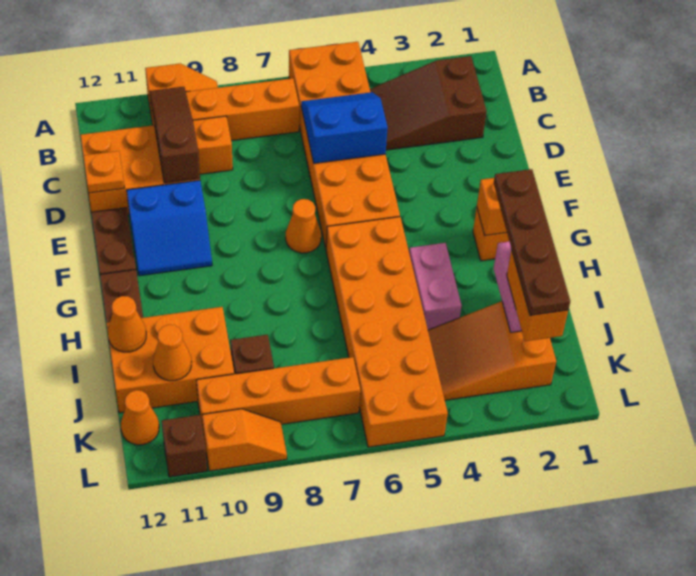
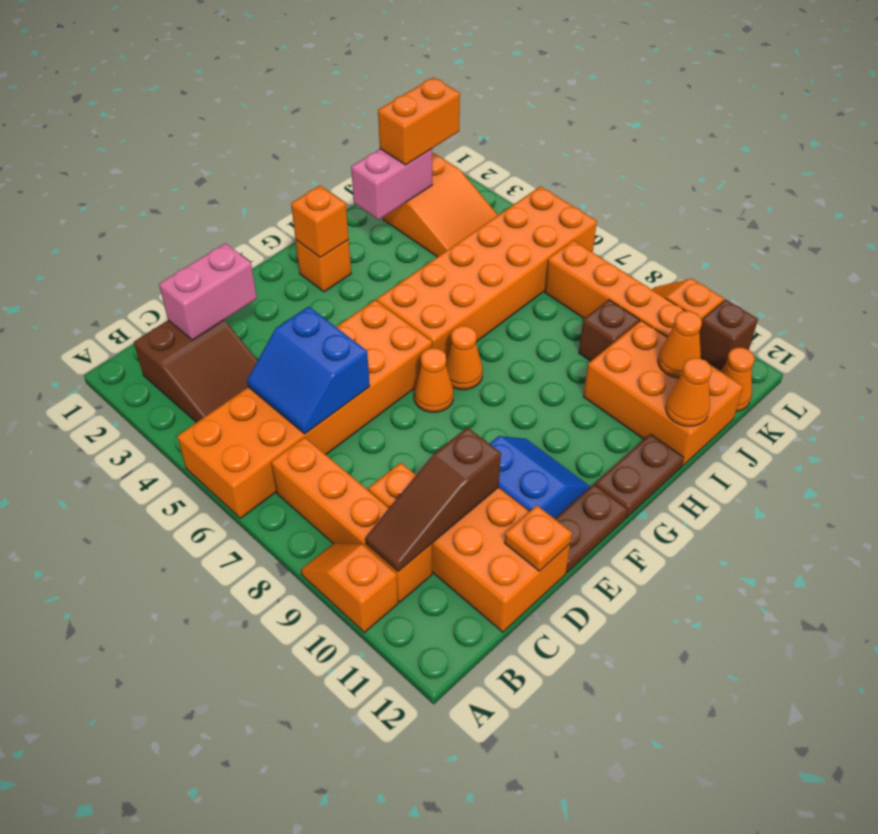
none -> orange 1x1 cone [446,326,483,390]
brown 1x4 plate [494,169,570,316] -> none
pink 1x2 brick [409,243,462,330] -> pink 1x2 brick moved to [159,243,257,340]

